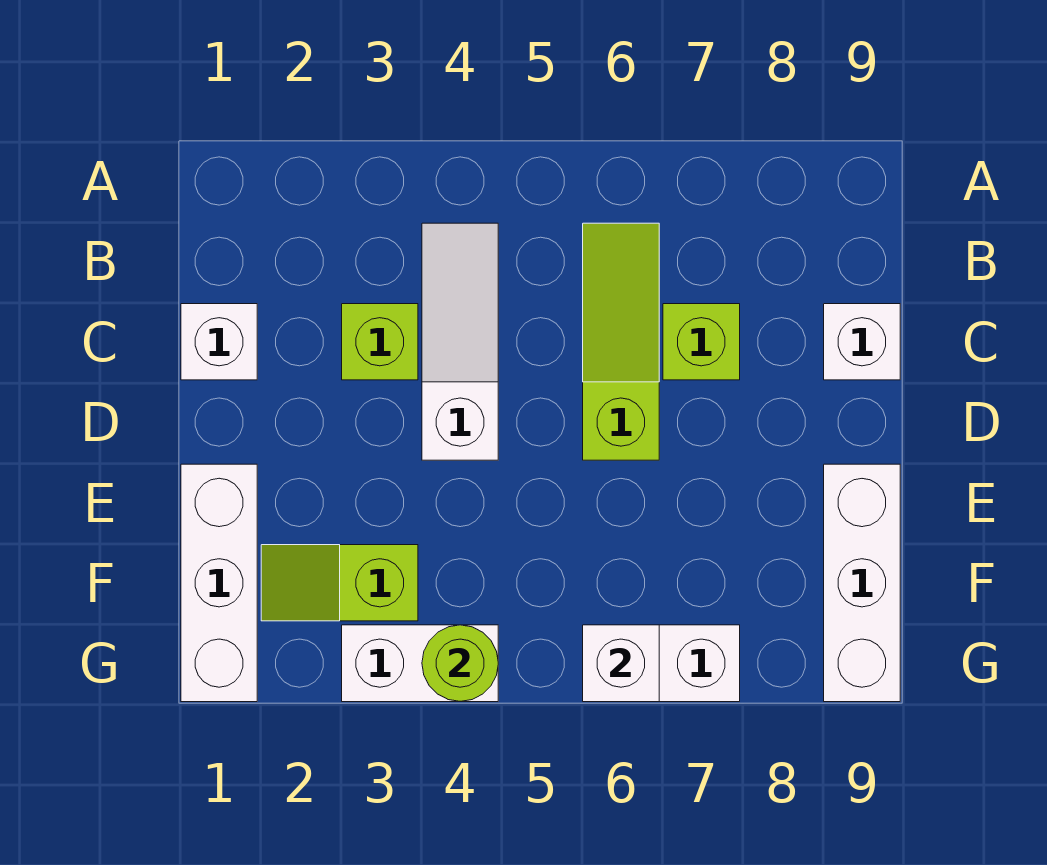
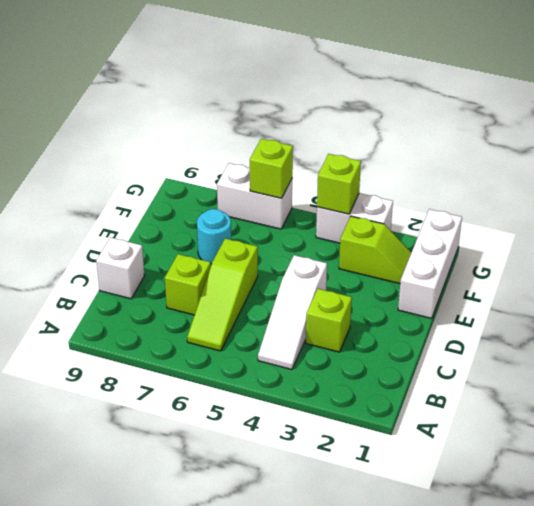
white 1x1 brick [181,304,257,380] -> none
none -> cyan 1x1 round brick [197,209,231,264]
white 1x3 brick [824,464,900,702] -> none
lime 1x1 round brick [422,625,498,701] -> lime 1x1 brick [317,154,361,214]
white 1x1 brick [583,625,659,702] -> lime 1x1 brick [250,139,293,198]

